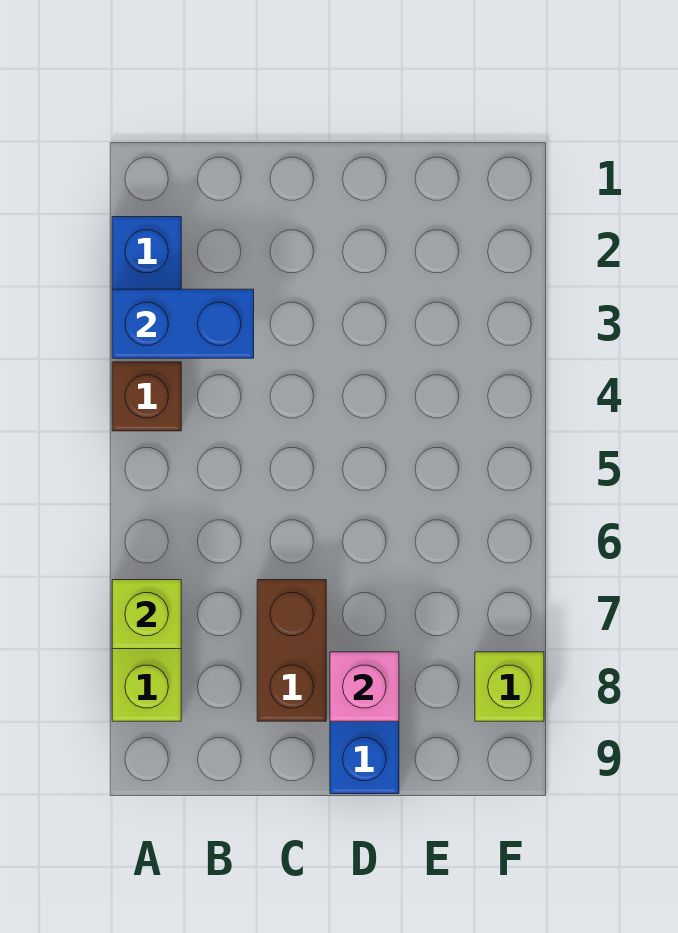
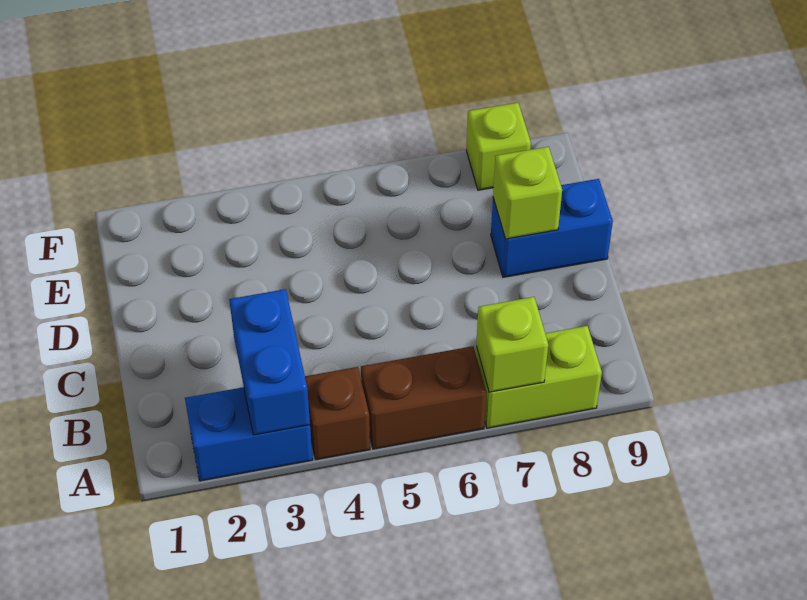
brown 1x2 brick [257,580,326,721] -> brown 1x2 brick moved to [361,346,486,449]
pink 1x1 brick [330,652,399,721] -> lime 1x1 brick [493,147,562,239]

